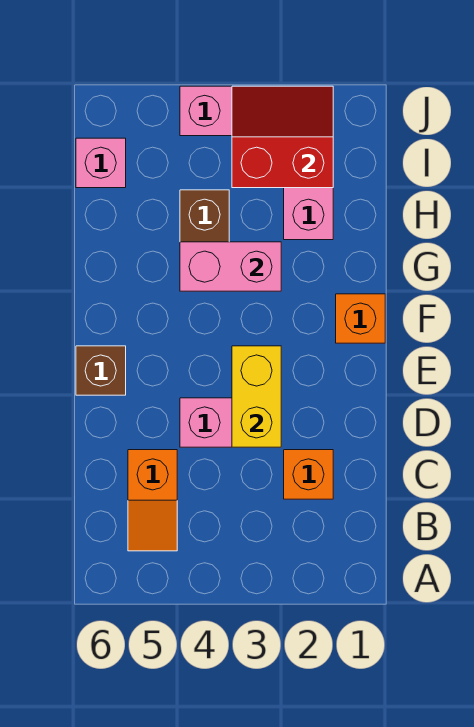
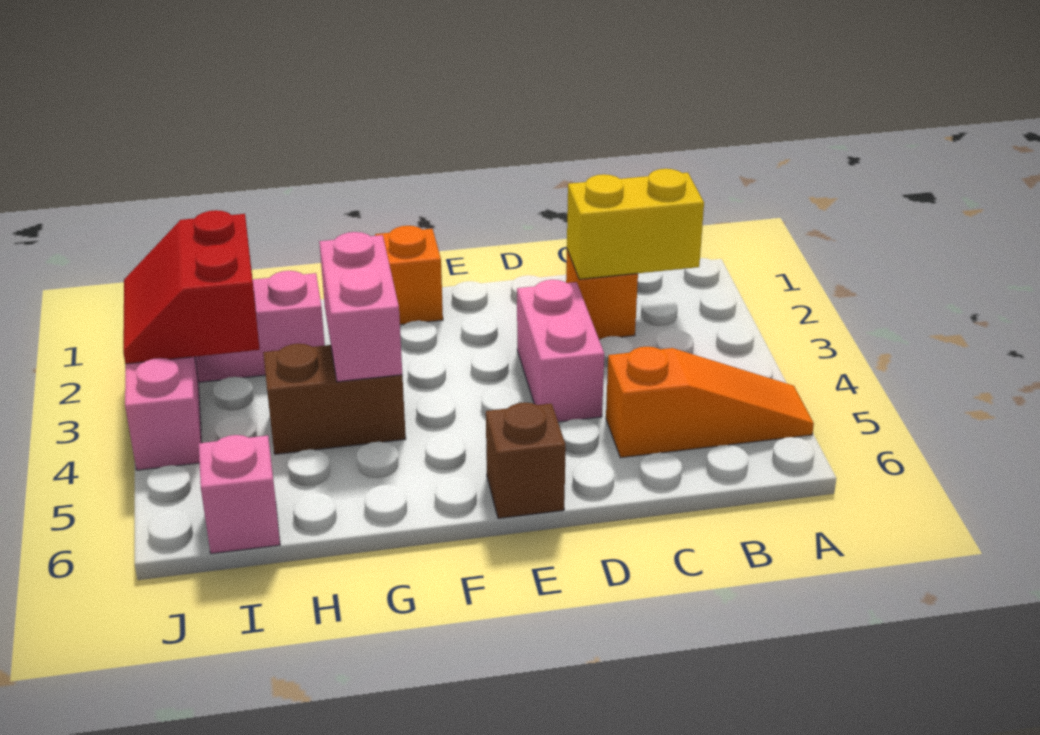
orange 1x2 slope [128,450,177,551] -> orange 1x3 slope [606,347,814,458]
yellow 1x2 brick [232,346,281,447] -> yellow 1x2 brick moved to [567,169,704,279]

